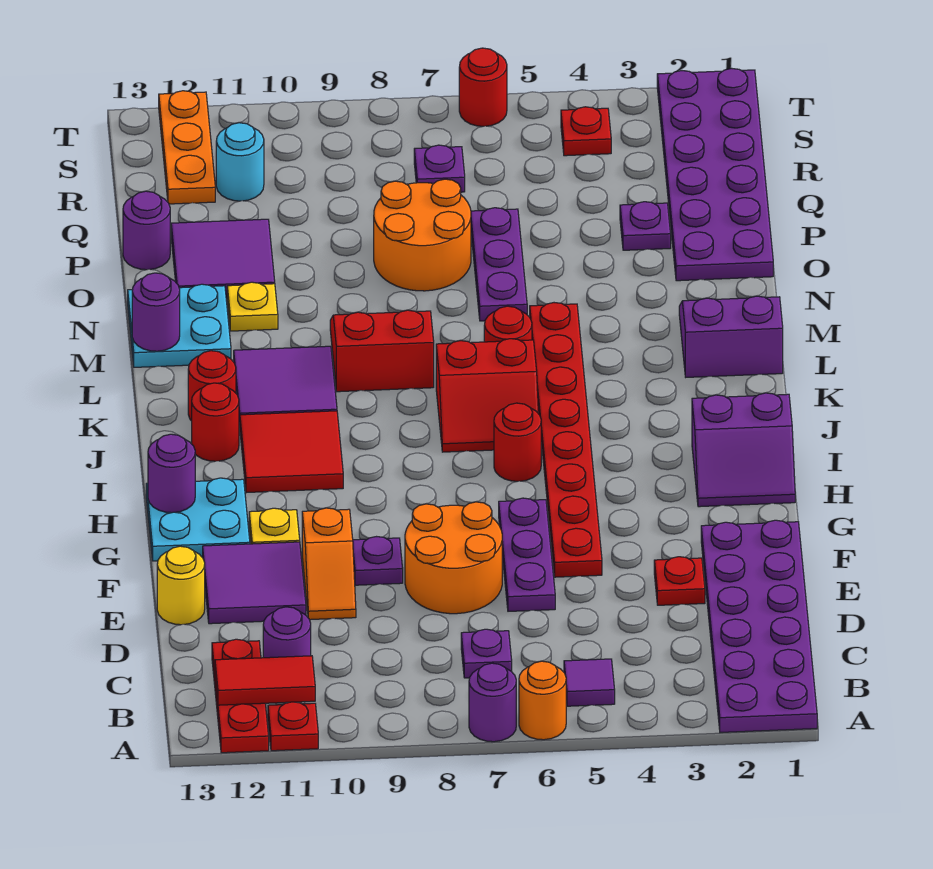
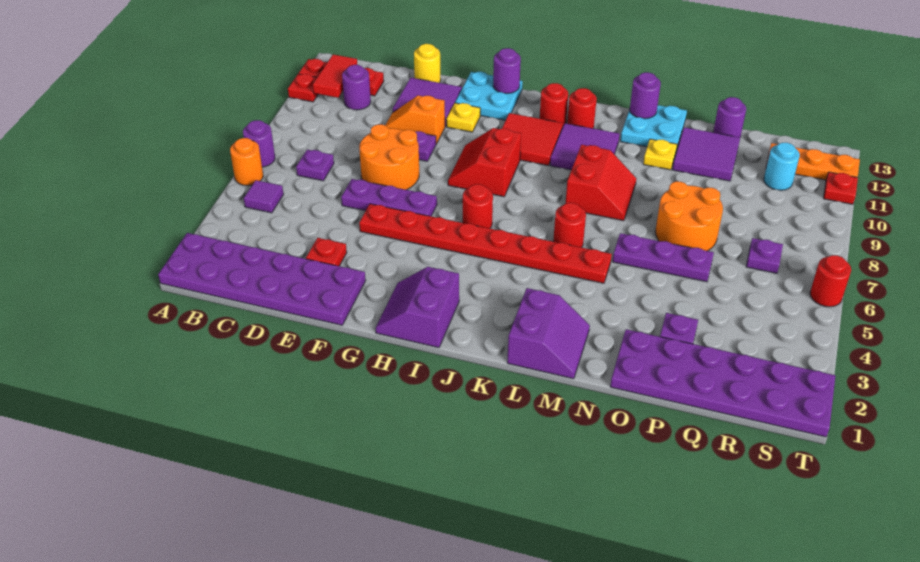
red 2x2 slope [436,339,539,452] -> red 2x2 slope moved to [448,128,521,197]
red 1x1 plate [561,107,611,156] -> red 1x1 plate moved to [823,172,858,204]

